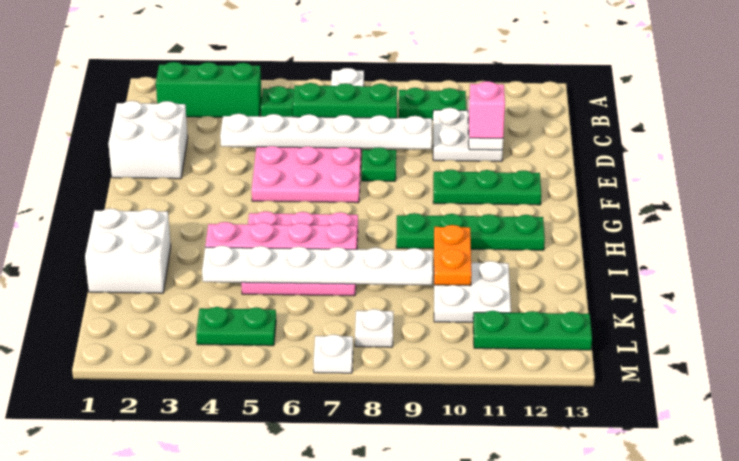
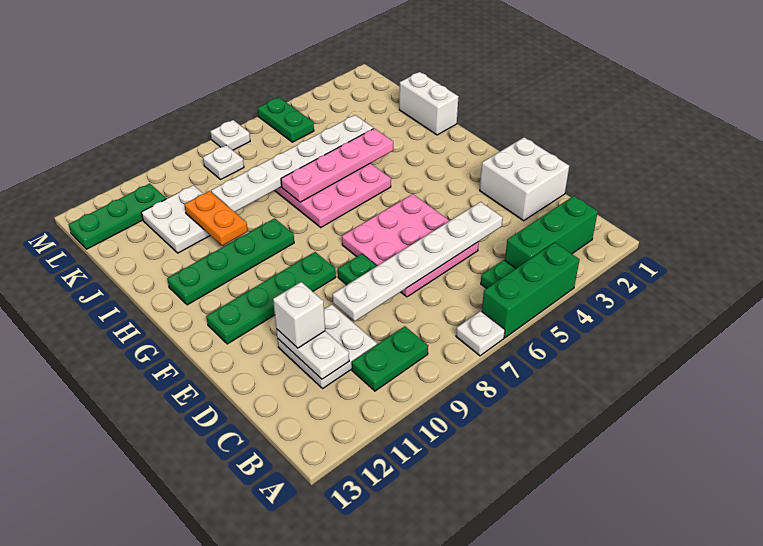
green 1x3 brick [293,83,397,118] -> green 1x3 brick moved to [482,242,579,338]
pink 1x1 brick [469,81,505,138] -> white 1x1 brick [273,282,325,348]
green 1x3 plate [433,170,541,205] -> green 1x4 plate [206,252,336,344]
white 2x2 brick [85,208,171,293] -> white 1x2 brick [399,72,459,135]
green 1x2 plate [196,307,276,346] -> green 1x2 plate turned to [258,98,314,142]

